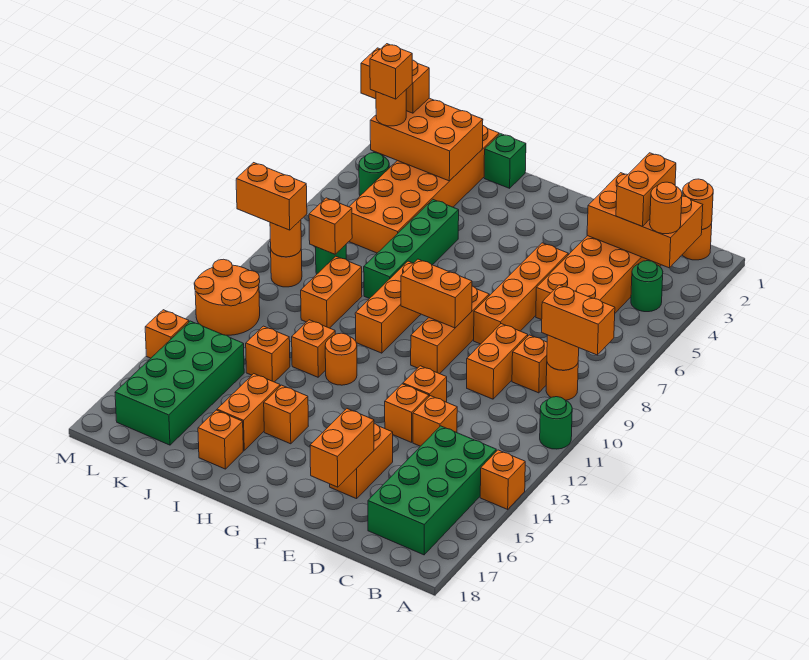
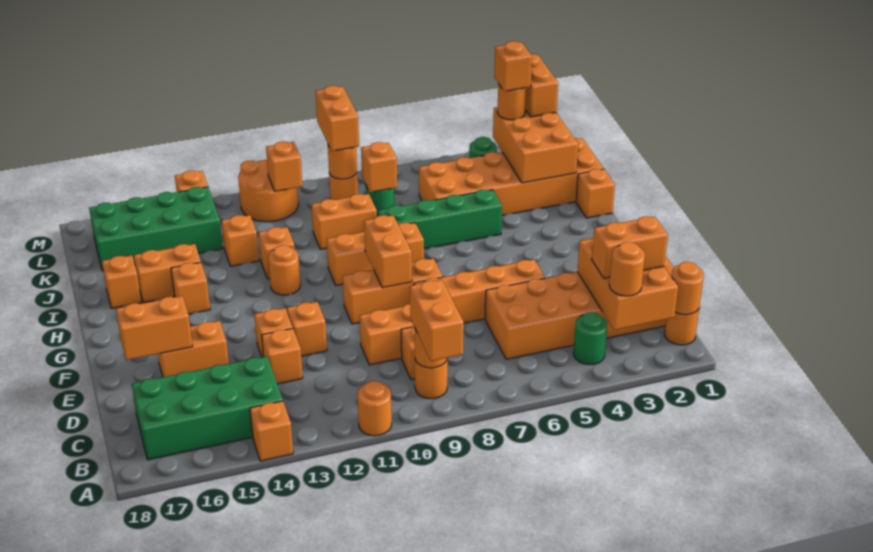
green 1x1 round brick [540,397,572,449] -> orange 1x1 round brick [357,381,392,436]
green 1x1 brick [484,134,526,188] -> orange 1x1 brick [576,169,615,218]
none -> orange 1x1 brick [266,141,302,191]

